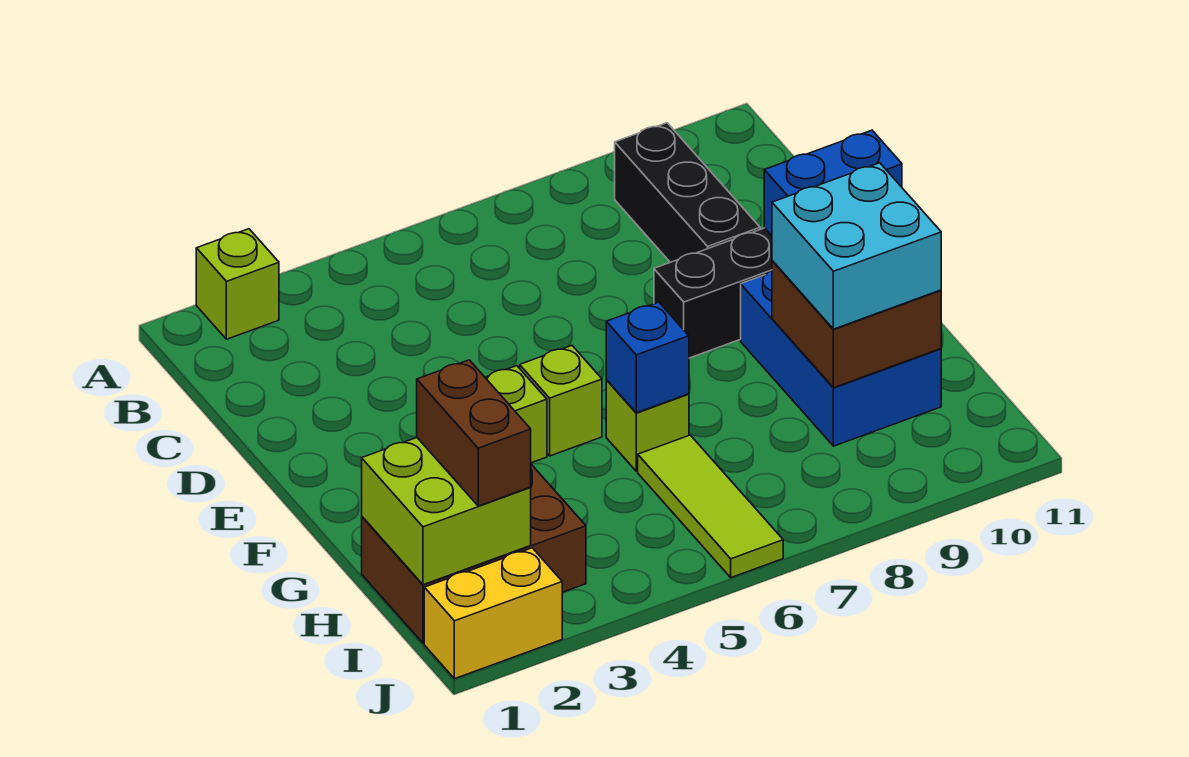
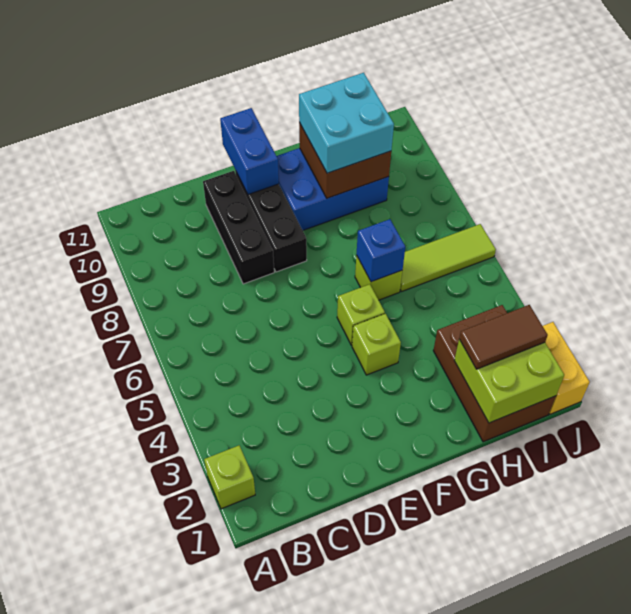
black 1x3 brick [615,123,760,262] -> black 1x3 brick turned to [203,171,274,284]
brown 1x2 brick [417,360,531,506] -> brown 1x2 tile [459,305,548,369]

